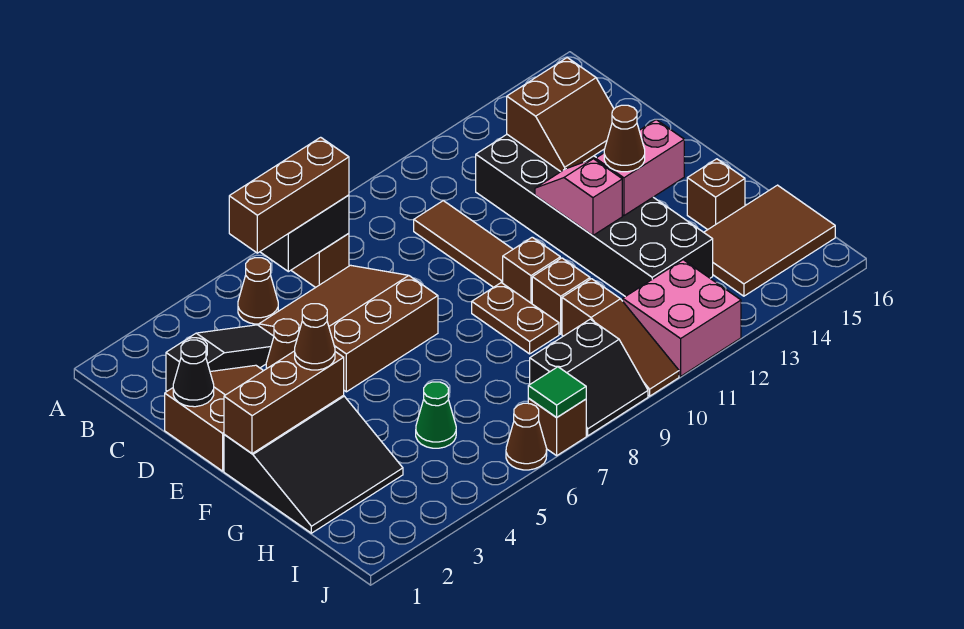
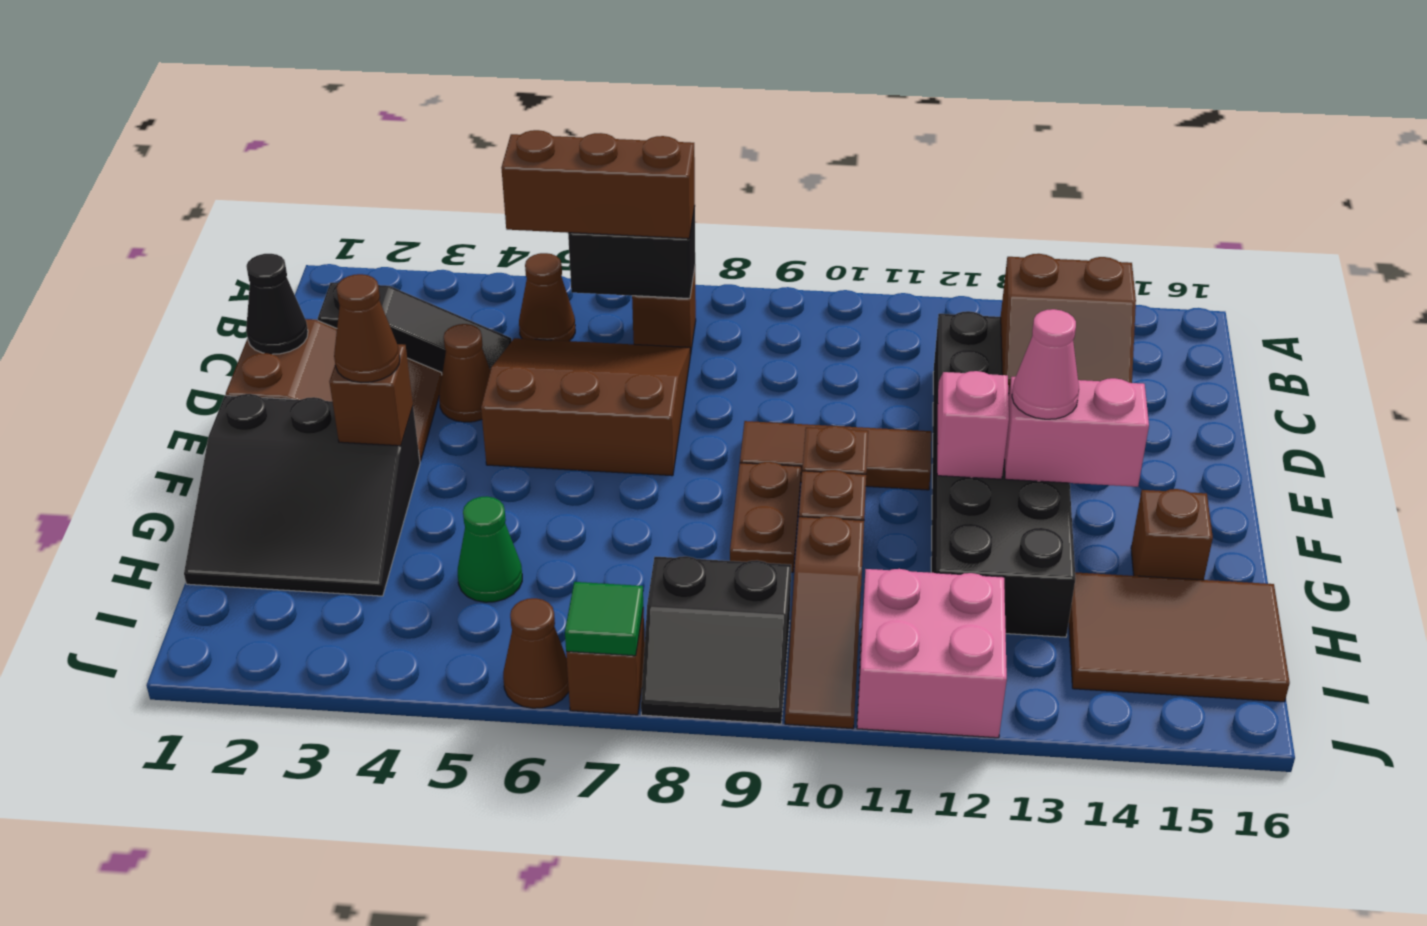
brown 1x3 tile [414,201,513,287] -> brown 1x3 tile turned to [740,421,931,490]
brown 1x3 brick [224,351,344,454] -> brown 1x1 brick [329,344,413,446]
brown 1x1 cone [604,105,645,172] -> pink 1x1 cone [1012,309,1079,419]

